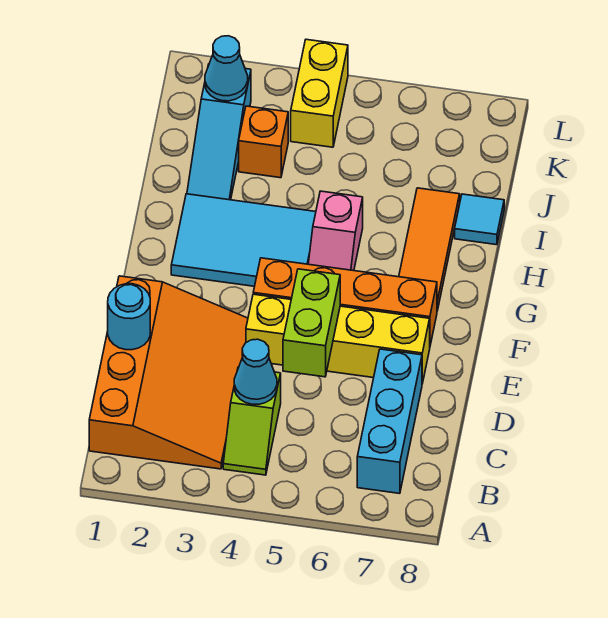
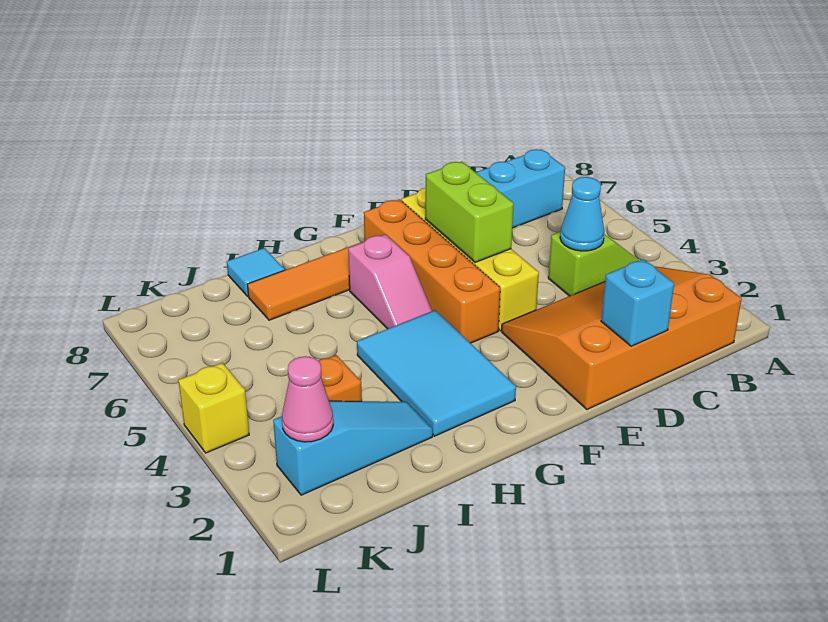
cyan 1x1 round brick [108,284,150,350] -> cyan 1x1 brick [601,259,674,346]
lime 1x2 brick [283,269,340,377] -> lime 1x2 brick turned to [425,162,514,262]
pink 1x2 slope [308,191,363,271] -> pink 1x2 slope turned to [348,234,432,329]
cyan 1x1 cone [205,36,248,101] -> pink 1x1 cone [282,356,333,442]
yellow 1x2 brick [291,39,348,147] -> yellow 1x1 brick [178,363,249,453]

